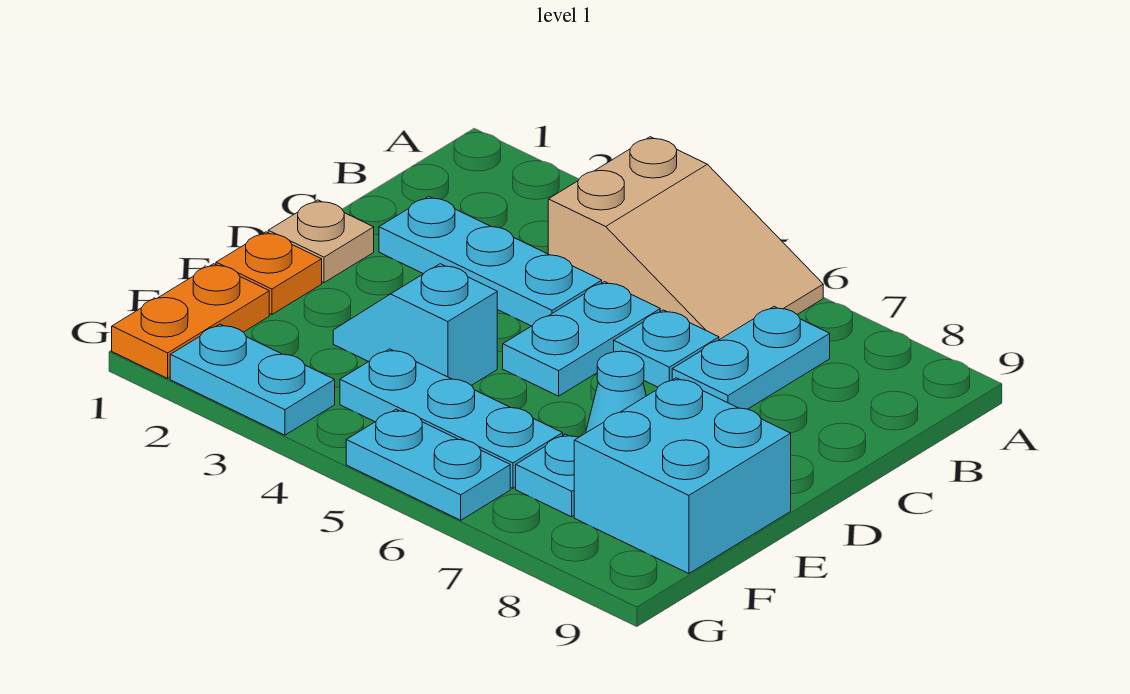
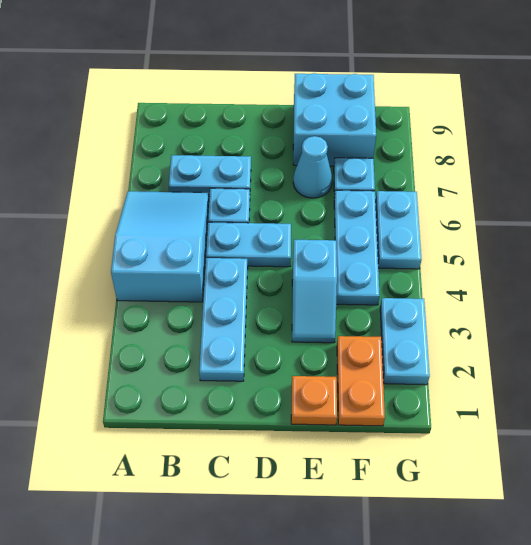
tan 2x3 slope [548,137,823,340] -> cyan 2x3 slope [111,191,209,302]
tan 1x1 plate [268,200,374,283] -> none
orange 1x2 plate [112,264,269,378] -> orange 1x2 plate turned to [337,336,385,426]

